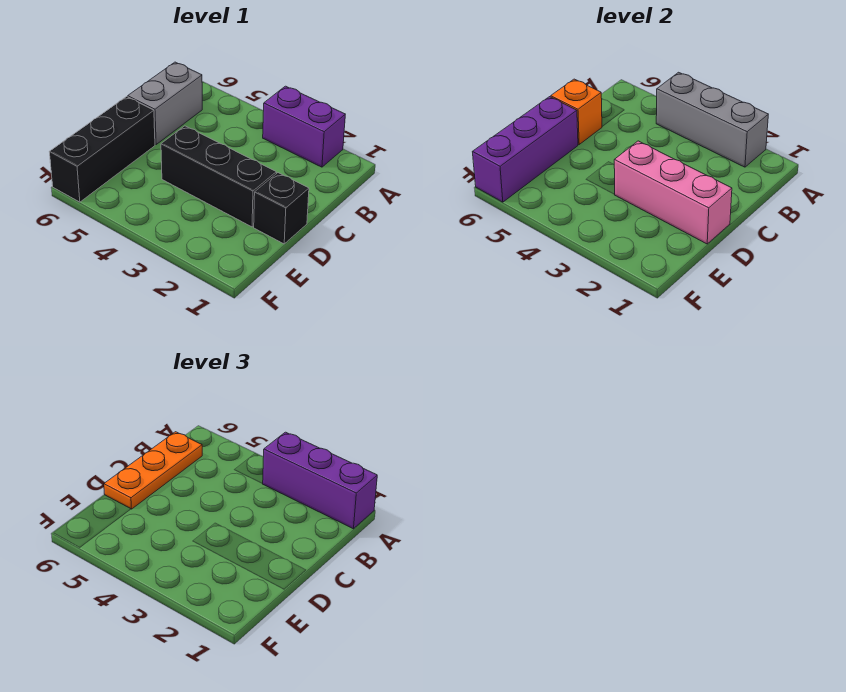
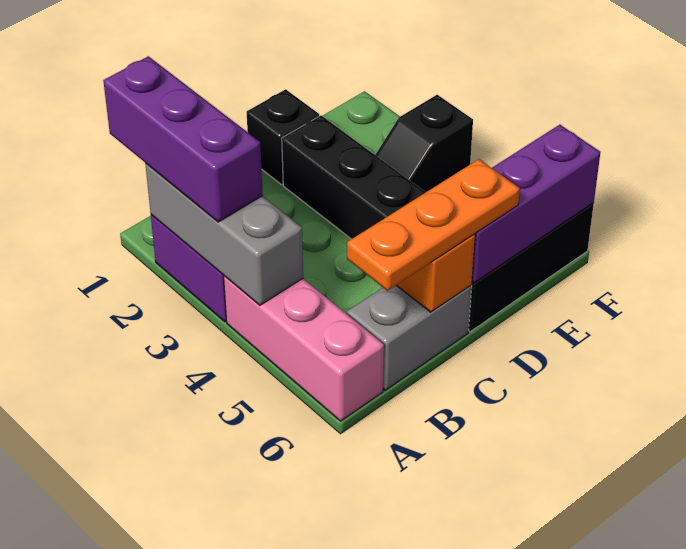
pink 1x3 brick [614,141,732,244] -> pink 1x3 brick moved to [224,276,384,421]
none -> black 1x2 slope [375,95,473,192]

